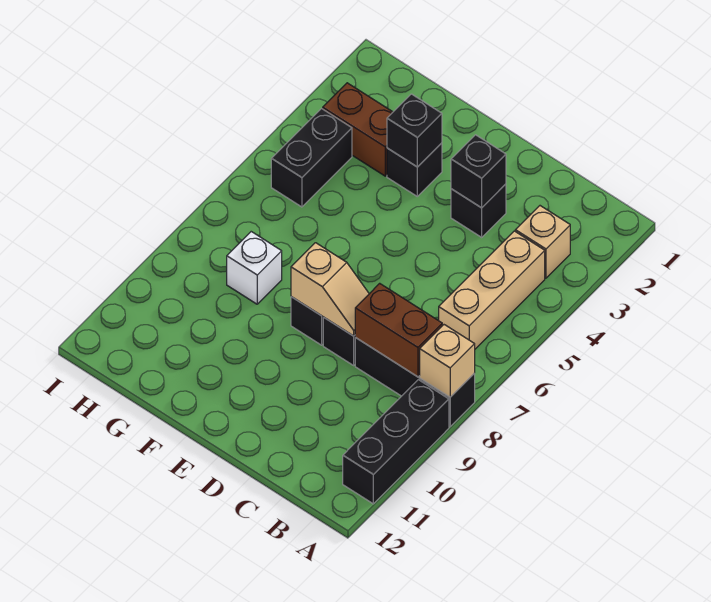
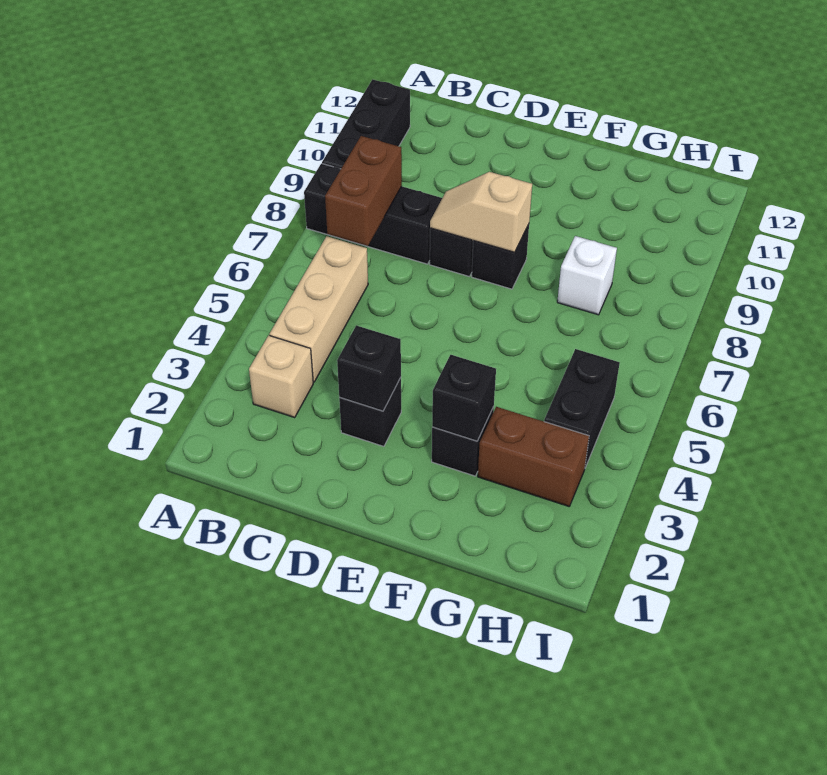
tan 1x1 brick [420,325,475,397] -> none
brown 1x2 brick [355,283,442,377] -> brown 1x2 brick turned to [325,136,402,246]

